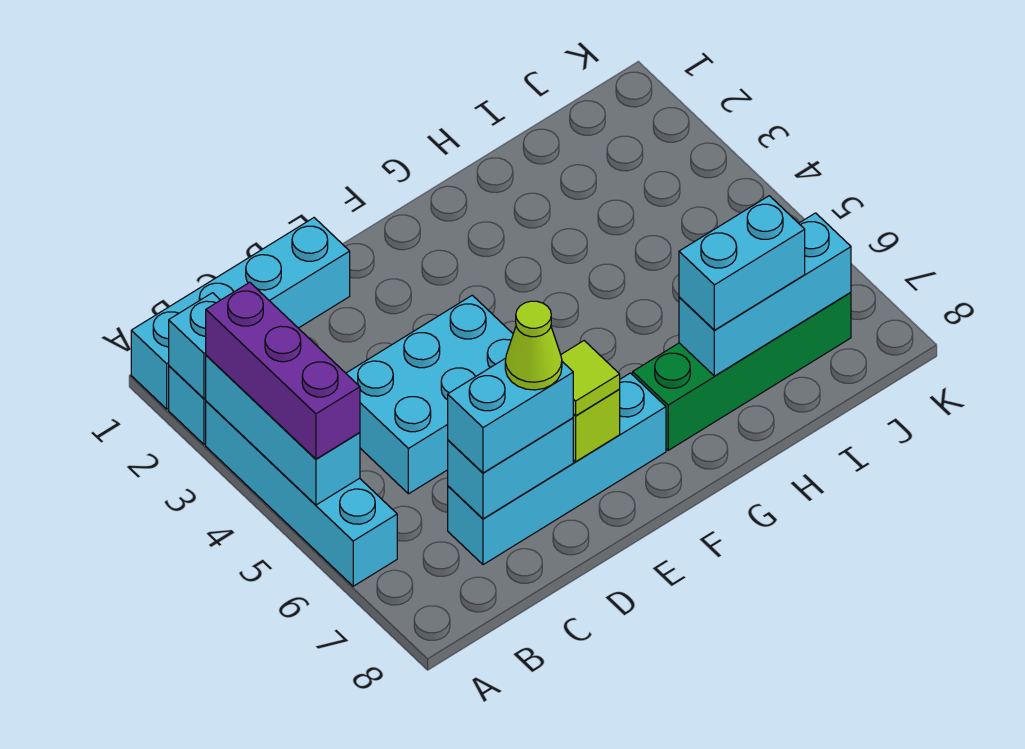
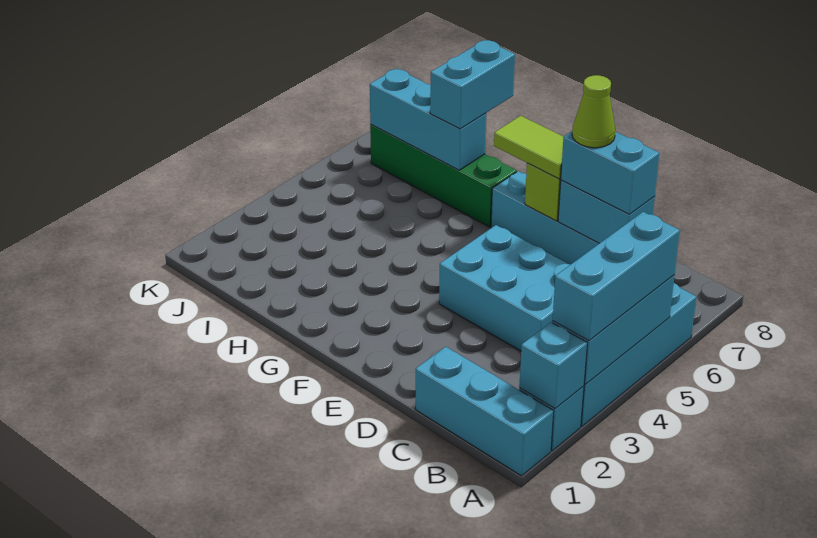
cyan 1x4 brick [131,218,350,409] -> cyan 1x3 brick [416,347,554,476]
purple 1x3 brick [206,282,360,459] -> cyan 1x3 brick [553,212,680,341]
lime 1x1 tile [561,341,620,416] -> lime 1x2 tile [494,116,564,179]
cyan 1x2 brick [679,196,805,330] -> cyan 1x2 brick turned to [430,40,515,129]

